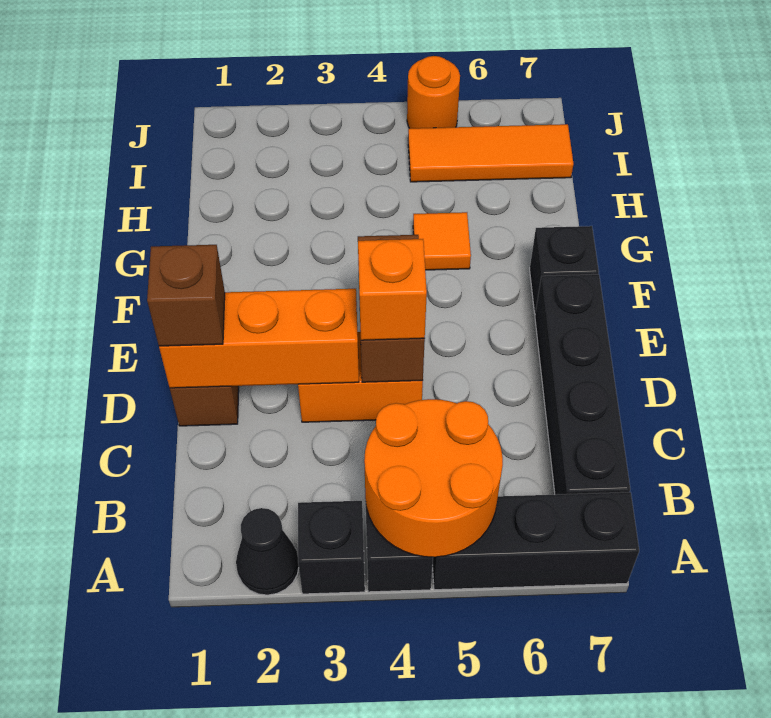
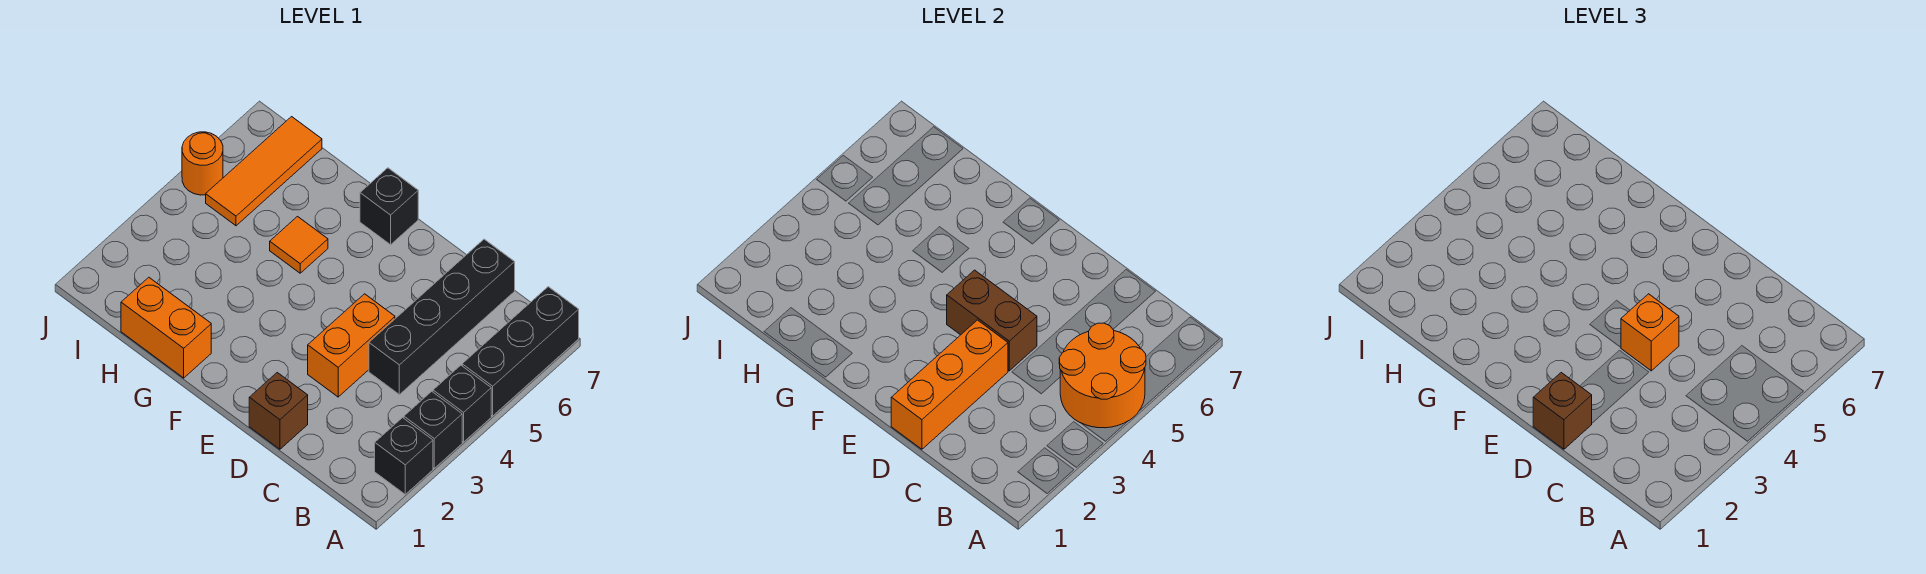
black 1x1 cone [236,508,299,595] -> black 1x1 brick [375,418,433,494]
black 1x4 brick [535,274,630,495] -> black 1x4 brick turned to [369,239,515,394]
none -> orange 1x2 brick [121,277,211,378]

